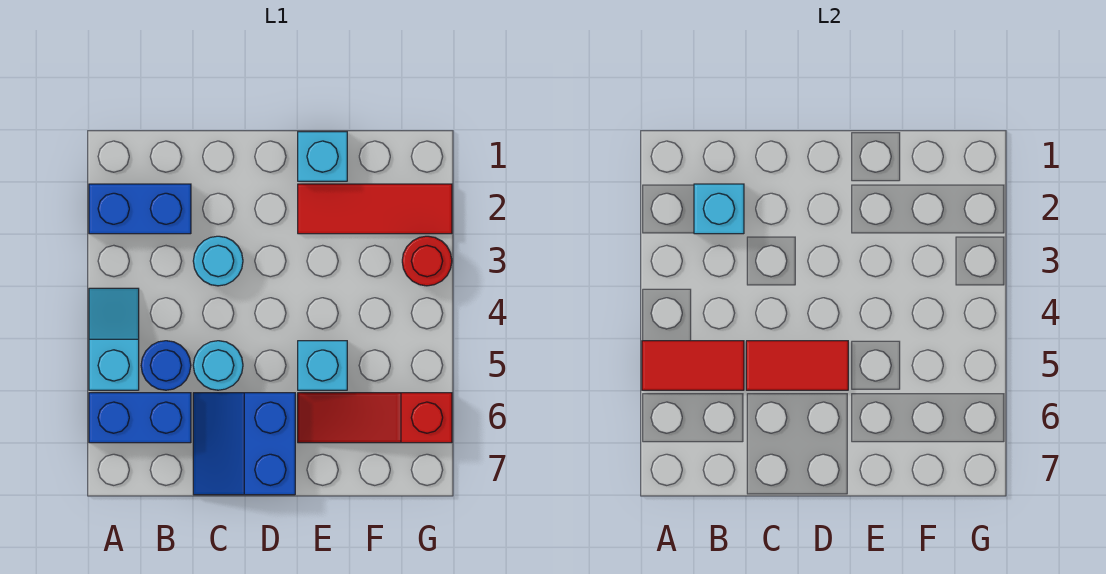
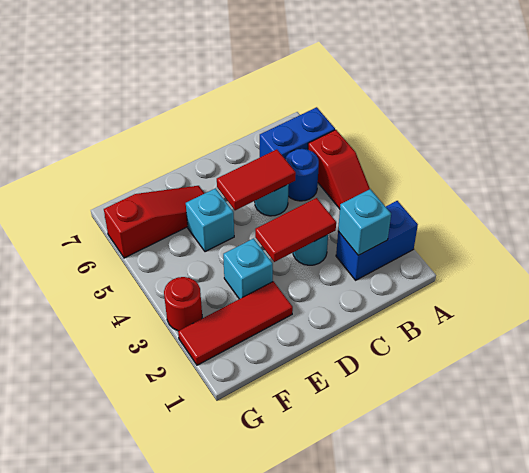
cyan 1x2 slope [89,288,139,390] -> red 1x2 slope [308,130,370,209]
red 1x2 tile [642,341,744,390] -> red 1x2 tile moved to [255,198,336,262]
blue 2x2 slope [193,393,295,495] -> none
cyan 1x1 brick [298,132,347,181] -> cyan 1x1 brick moved to [223,238,273,299]

